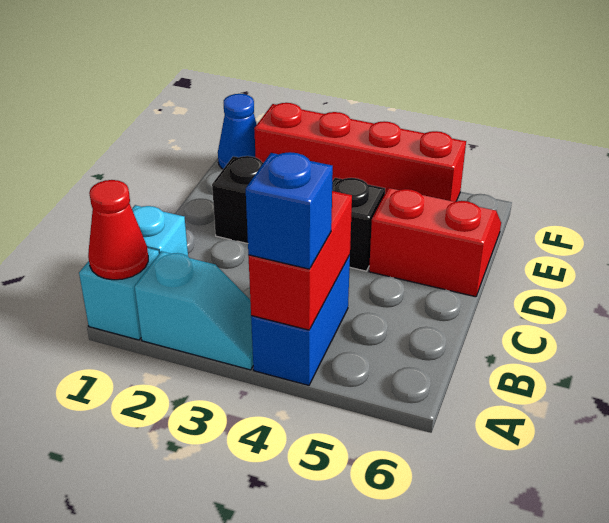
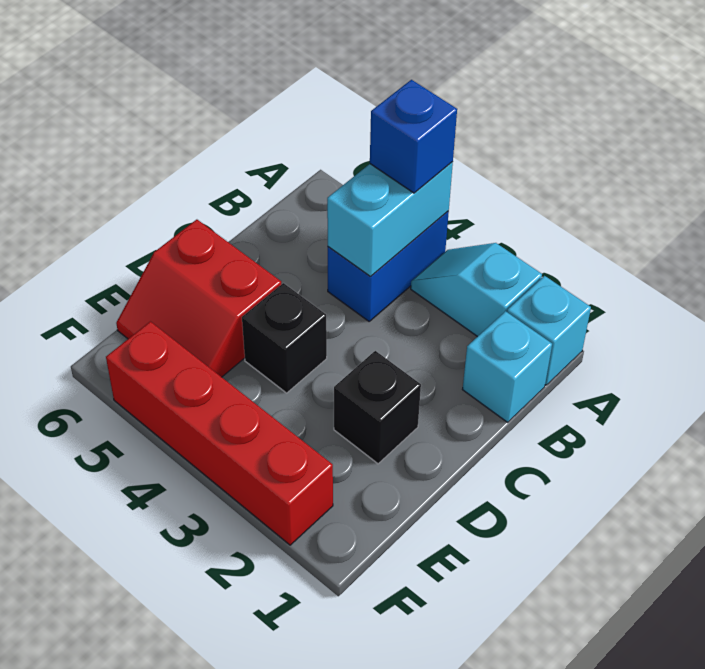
red 1x1 cone [88,180,148,280] -> none
red 1x2 brick [249,191,352,330] -> cyan 1x2 brick [327,162,453,276]
blue 1x1 cone [218,94,257,169] -> none

